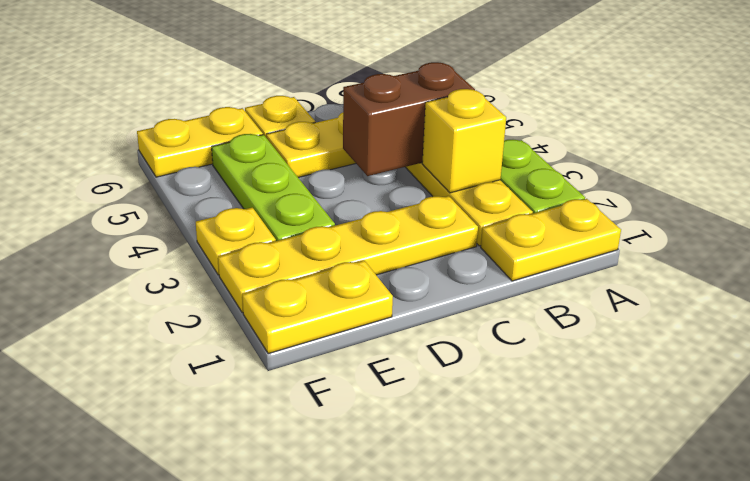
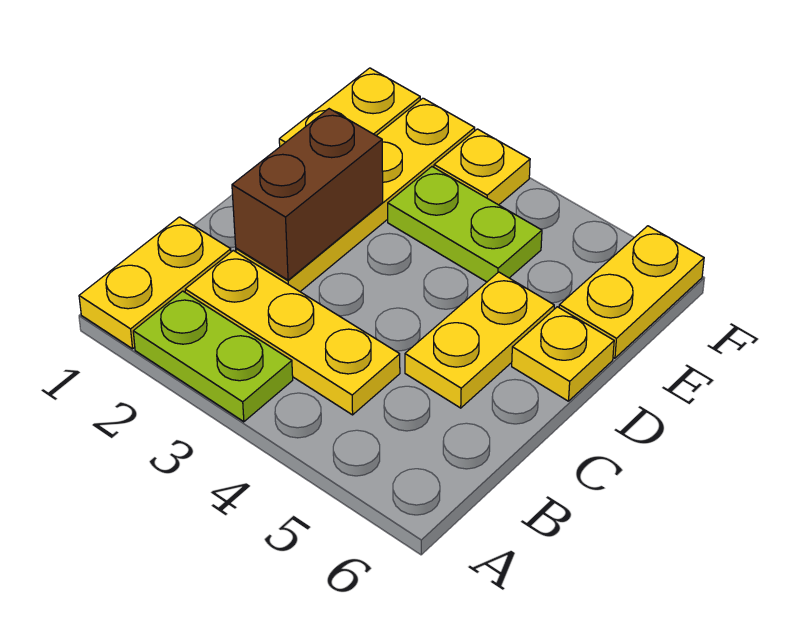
yellow 1x1 brick [422,89,506,193] -> none
brown 1x2 brick [343,62,475,176] -> brown 1x2 brick moved to [232,109,383,280]
lime 1x3 plate [212,134,335,241] -> lime 1x2 plate [388,167,542,282]

